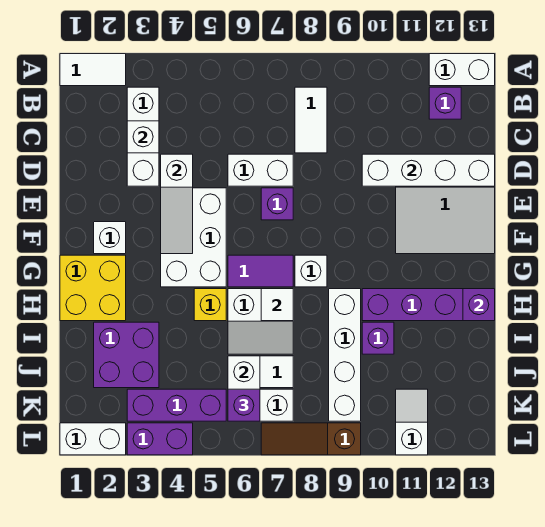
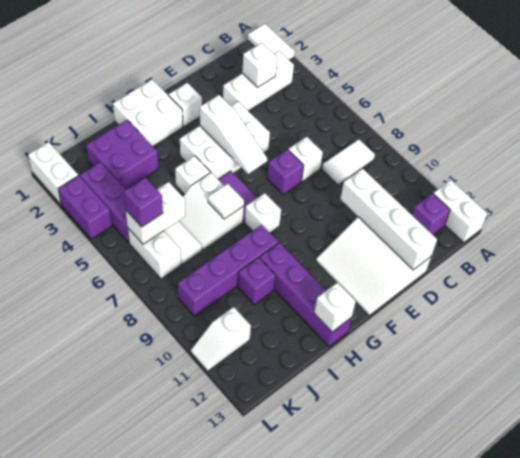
white 1x3 slope [161,154,193,254] -> white 1x3 slope turned to [200,95,267,174]
white 1x2 brick [228,154,293,186] -> white 1x1 brick [288,137,323,181]
yellow 2x2 brick [60,255,126,321] -> white 2x2 brick [113,79,183,146]
yellow 1x1 brick [194,289,226,321] -> white 1x1 brick [175,156,210,194]
white 1x4 brick [329,289,361,421] -> purple 1x4 brick [178,225,278,316]
purple 1x1 brick [463,289,495,321] -> white 1x1 brick [314,283,356,332]
white 1x2 slope [396,389,428,455] -> white 1x2 slope turned to [191,307,251,371]
brown 1x3 slope [261,423,361,455] -> none

